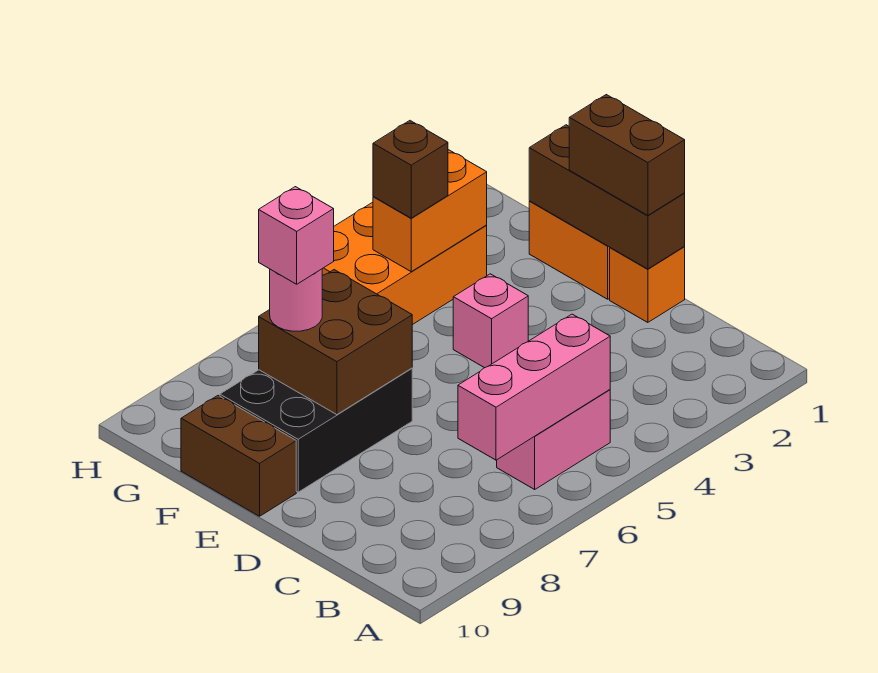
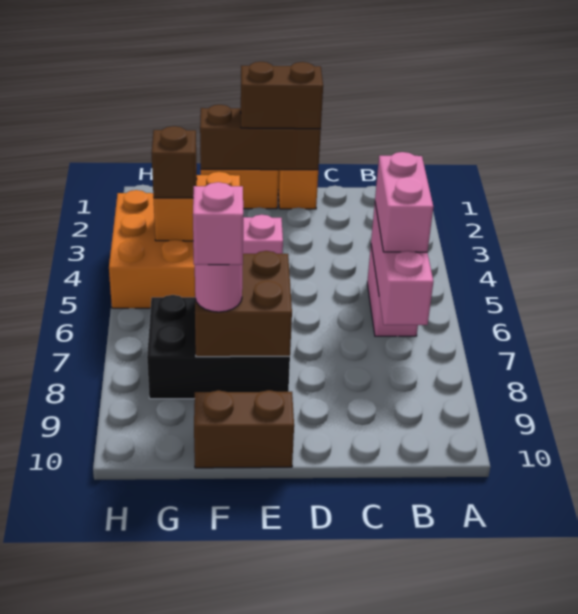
none -> pink 1x2 brick [375,152,433,252]
black 2x3 brick [220,368,412,492] -> black 2x3 brick turned to [147,295,290,399]
orange 1x2 brick [373,150,487,272] -> orange 1x2 brick turned to [154,172,240,241]

